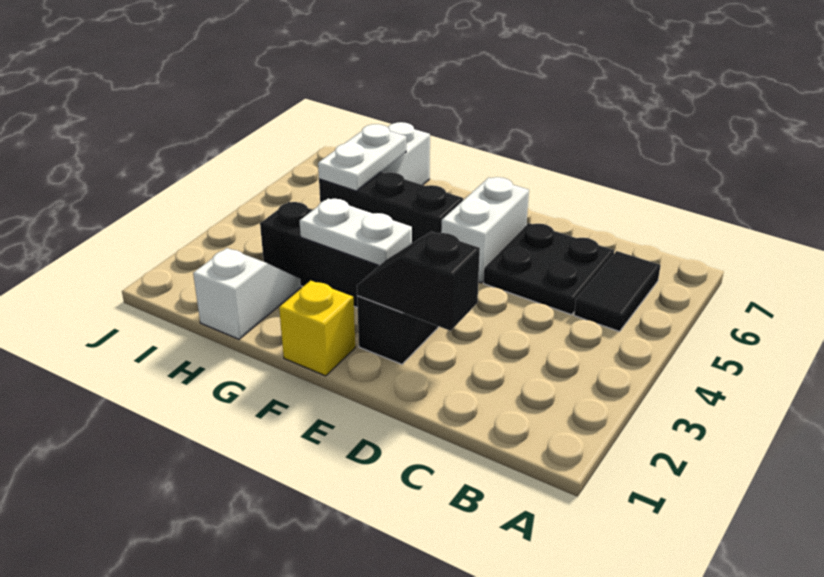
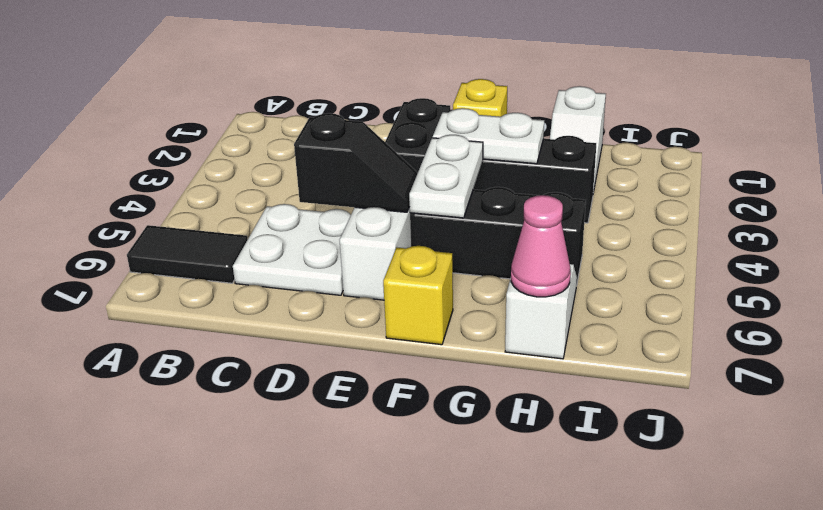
black 1x2 tile [574,251,661,331] -> black 1x2 tile turned to [127,225,248,283]
black 2x2 plate [484,223,614,315] -> white 2x2 plate [233,204,351,295]
black 1x2 slope [357,232,480,331] -> black 1x2 slope moved to [294,113,418,212]
none -> yellow 1x1 brick [383,246,453,345]
white 1x2 plate [318,124,406,191] -> white 1x2 plate moved to [409,135,483,218]
none -> pink 1x1 cone [511,195,571,297]

